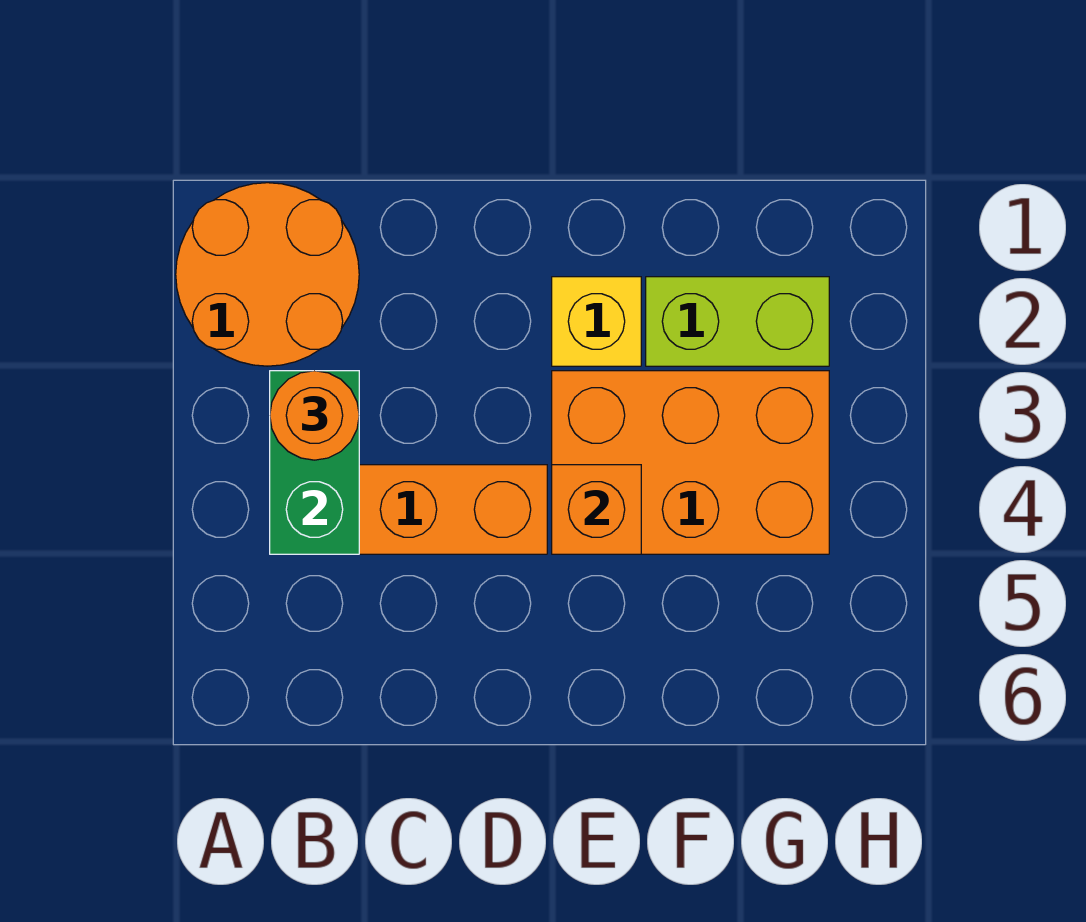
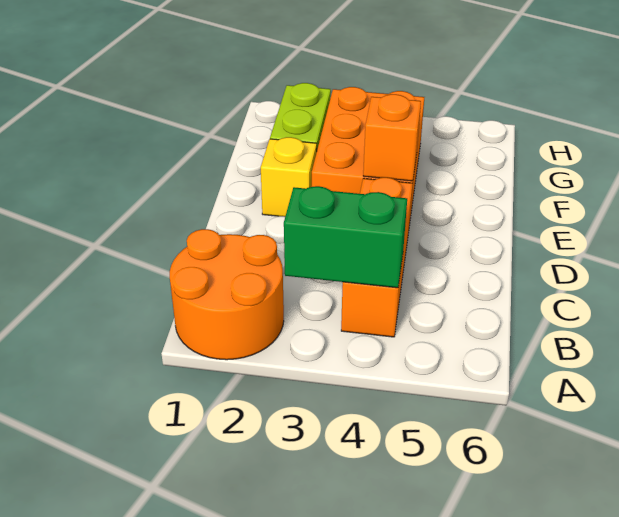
orange 1x1 round brick [270,371,359,460] -> none

